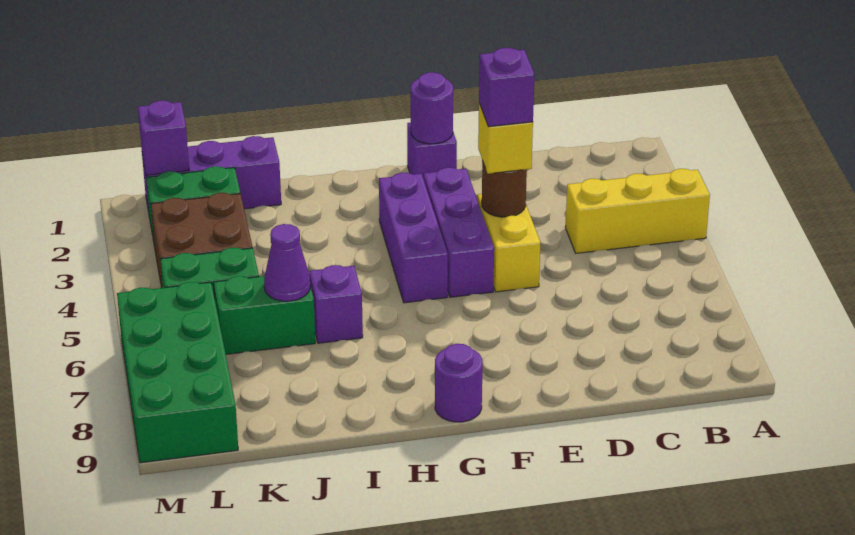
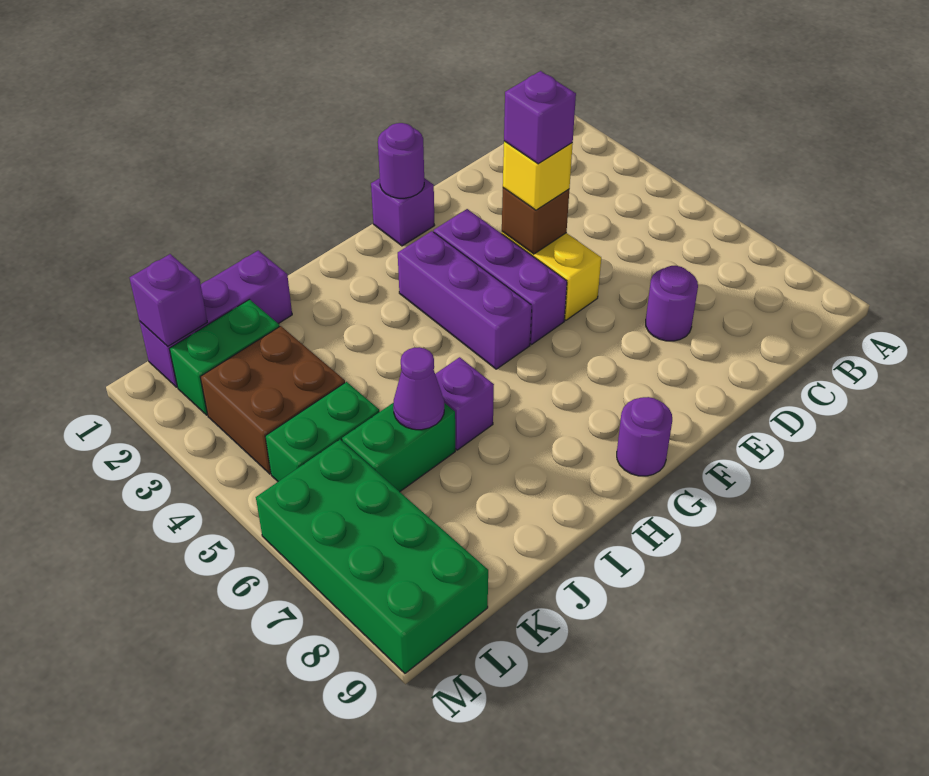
yellow 1x3 brick [565,169,710,253] -> none
none -> purple 1x1 round brick [646,266,698,341]
brown 1x1 round brick [482,160,527,217] -> brown 1x1 brick [502,188,569,254]

